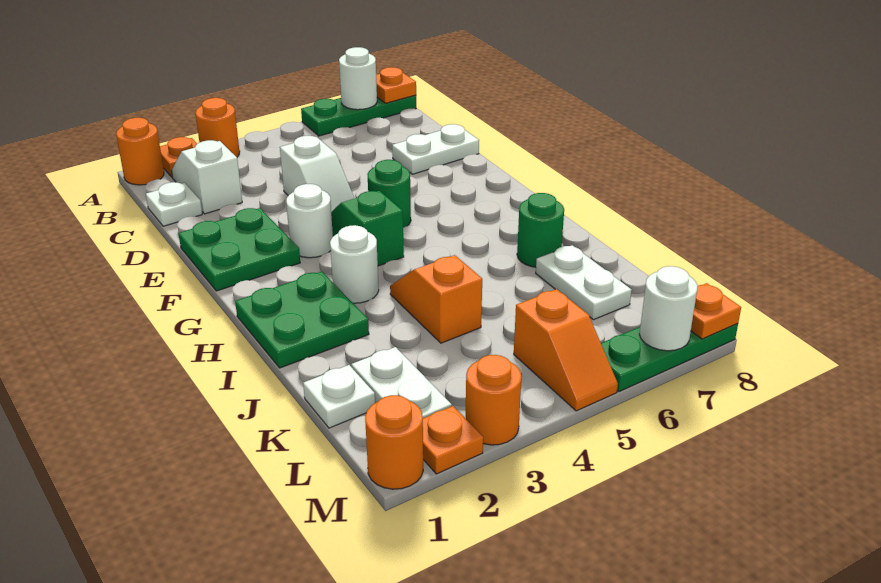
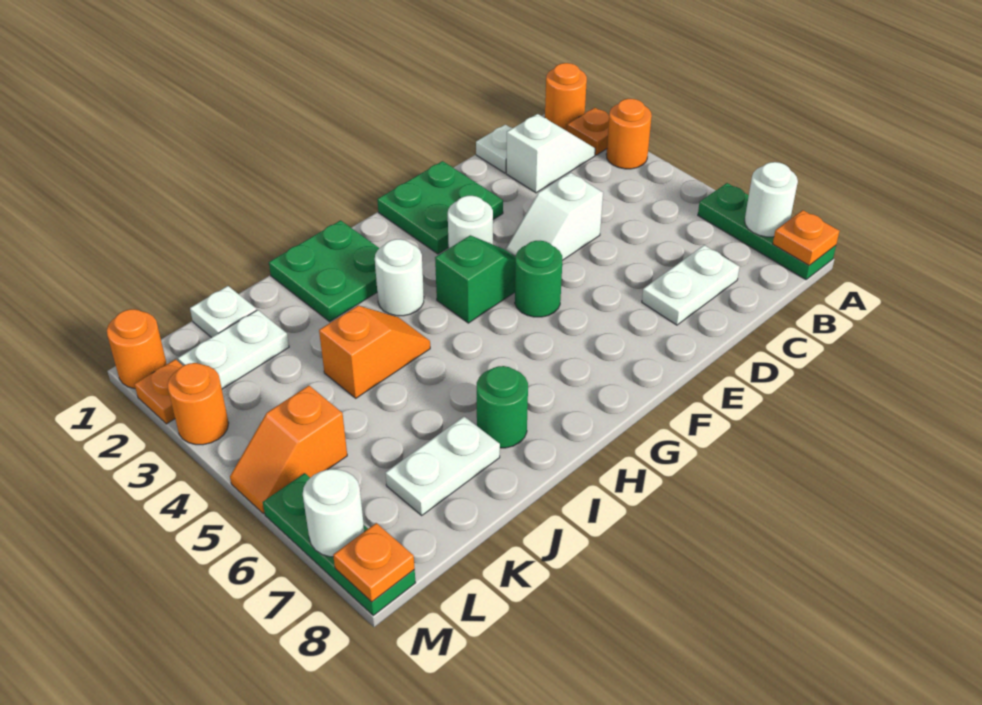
white 1x2 plate [392,124,479,174] -> white 1x2 plate turned to [642,245,740,325]

